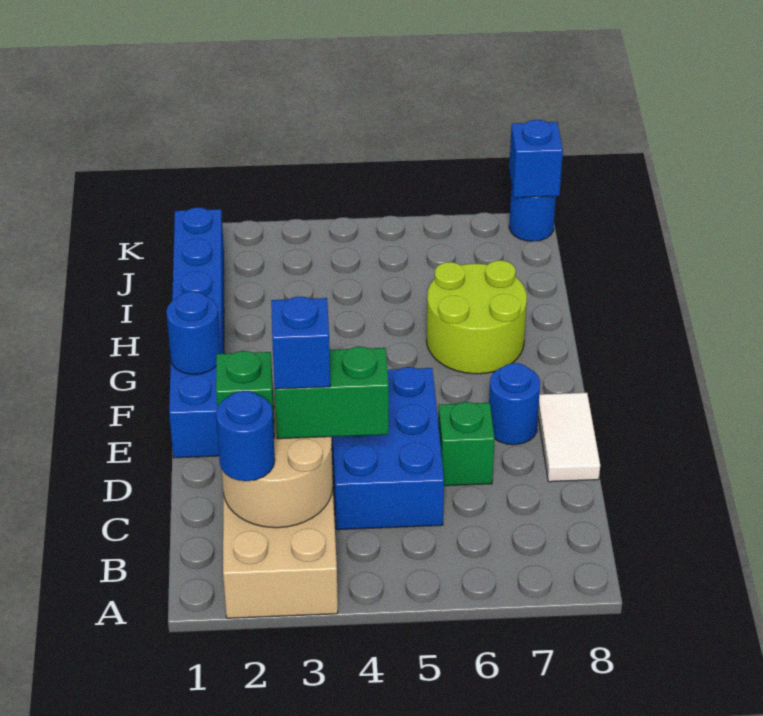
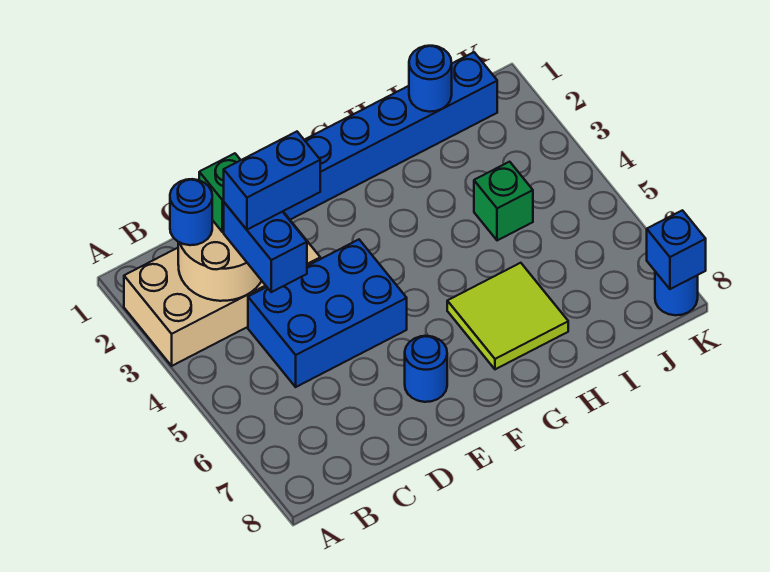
green 1x2 brick [275,347,389,439] -> blue 1x2 brick [224,202,307,292]
blue 1x1 brick [271,296,330,389] -> blue 1x2 brick [224,132,320,230]
green 1x1 brick [438,402,495,486] -> green 1x1 brick moved to [474,162,533,241]
white 1x2 tile [538,393,600,482] -> none
blue 1x1 round brick [166,291,221,374] -> blue 1x1 round brick moved to [409,46,452,112]
lime 2x2 round brick [427,260,527,374] -> lime 2x2 tile [447,263,568,369]

